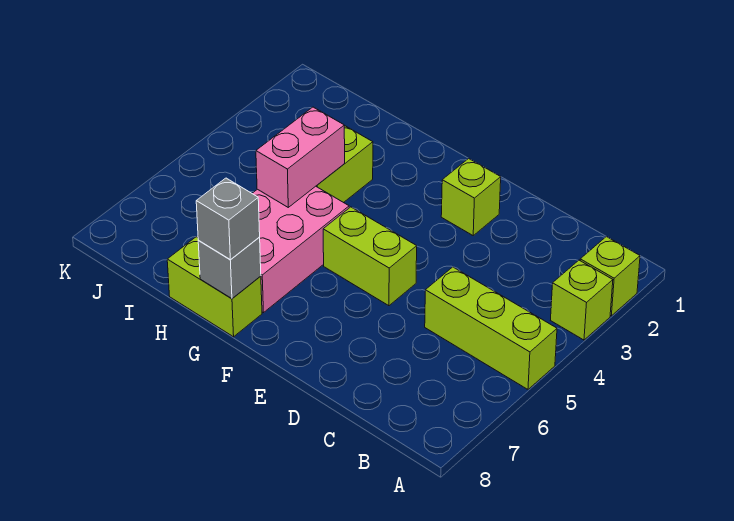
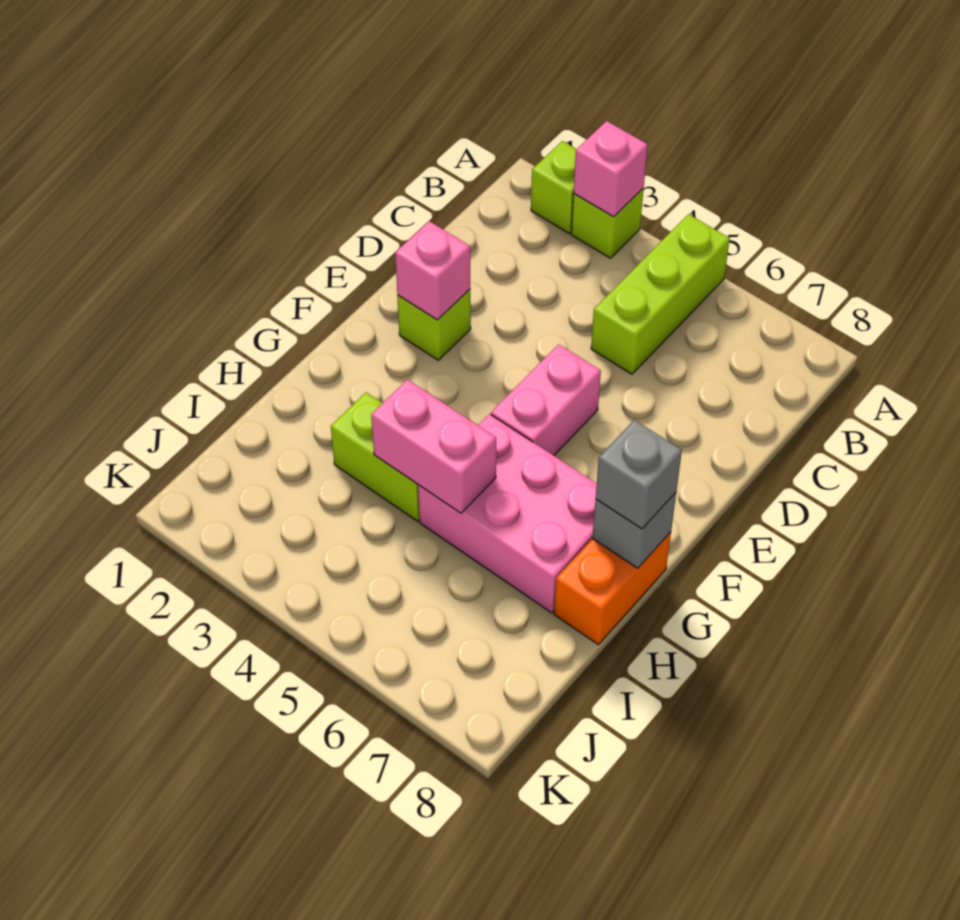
none -> pink 1x1 brick [574,121,648,217]
none -> pink 1x1 brick [395,221,470,320]
lime 1x2 brick [323,207,417,306] -> pink 1x2 brick [491,344,601,455]
lime 1x2 brick [167,237,262,337] -> orange 1x2 brick [554,532,671,645]

